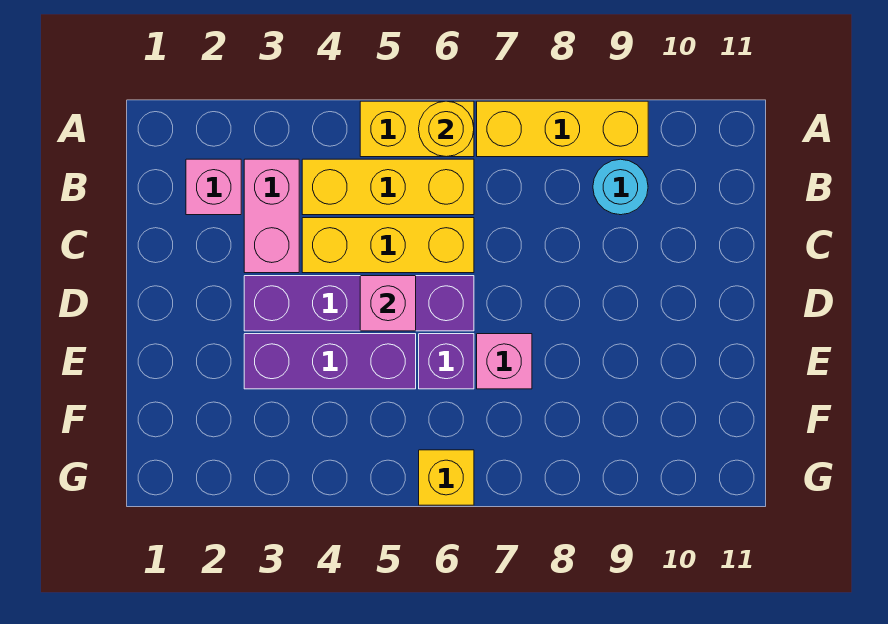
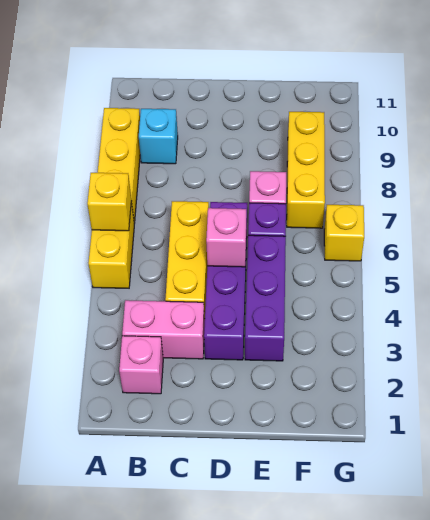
yellow 1x1 round brick [419,101,474,157] -> yellow 1x1 brick [87,173,131,231]
yellow 1x3 brick [302,159,474,215] -> yellow 1x3 brick moved to [287,112,325,228]
cyan 1x1 round brick [593,159,648,215] -> cyan 1x1 brick [139,109,178,164]

